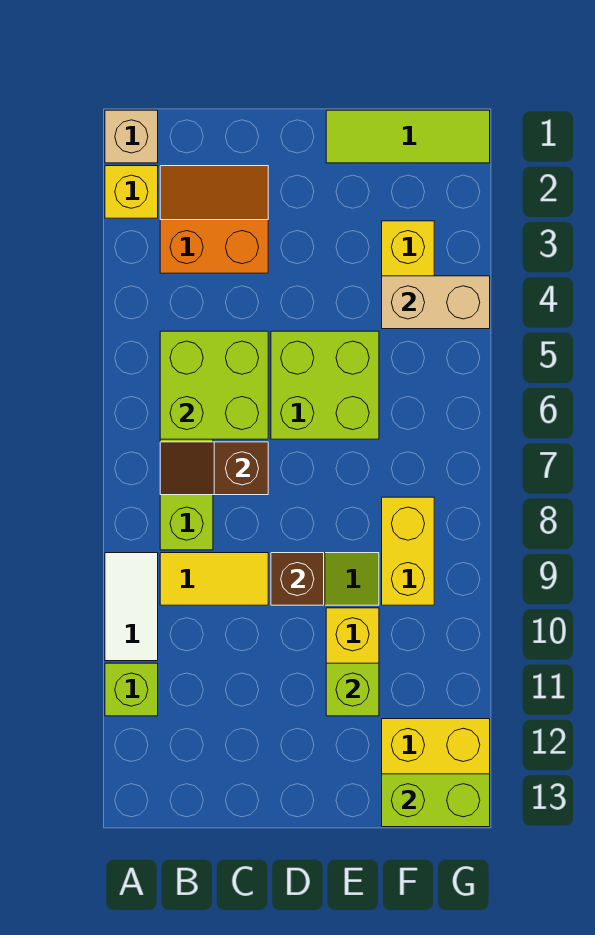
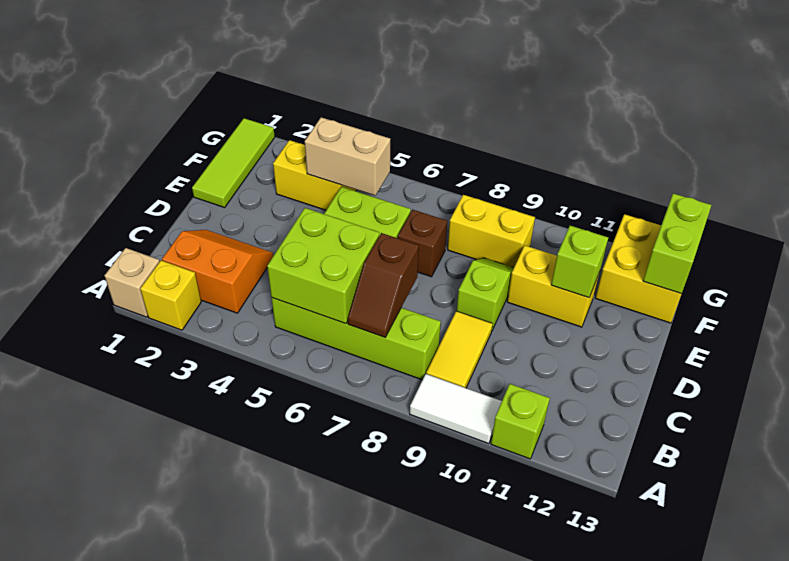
orange 2x2 slope [160,166,268,273] -> orange 2x2 slope turned to [162,230,273,313]
brown 1x1 brick [271,553,324,605] -> brown 1x1 brick moved to [398,210,447,277]
tan 1x2 brick [382,276,490,329] -> tan 1x2 brick turned to [305,117,390,196]

